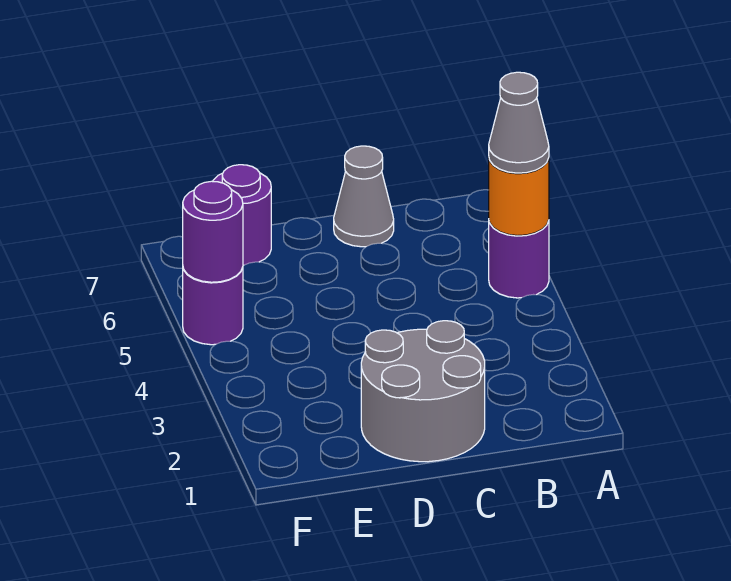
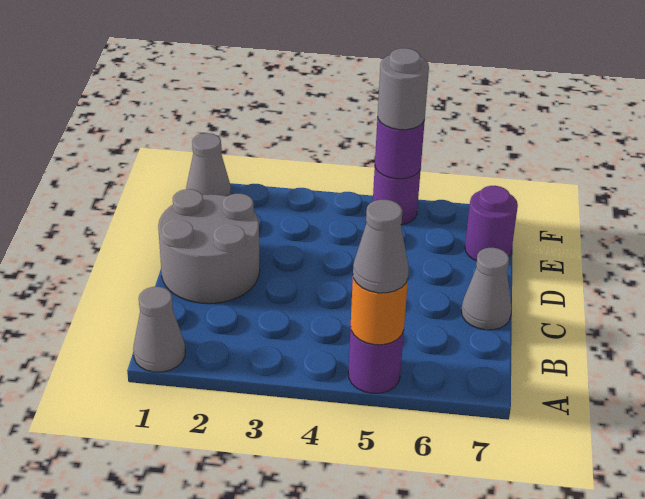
none -> grey 1x1 cone [133,287,185,372]
none -> grey 1x1 cone [186,133,231,196]
none -> grey 1x1 round brick [378,48,429,130]

